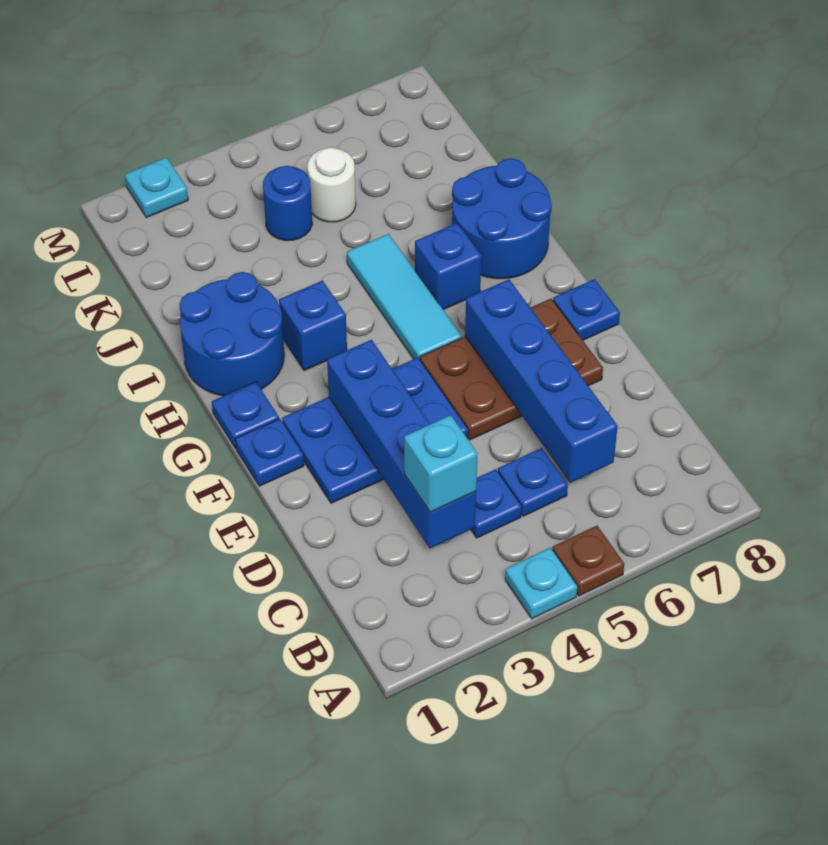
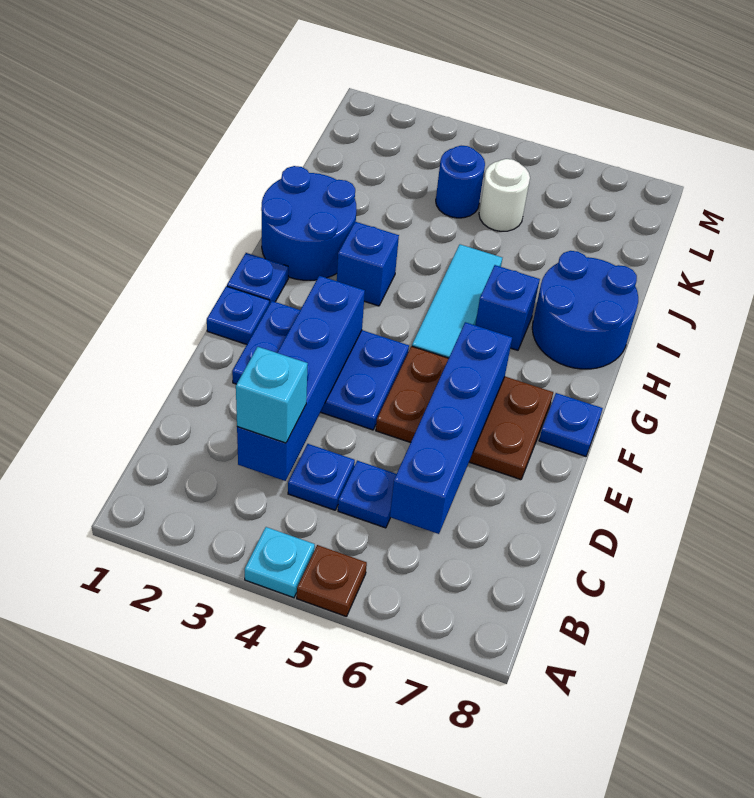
cyan 1x1 plate [125,157,188,218] -> none

